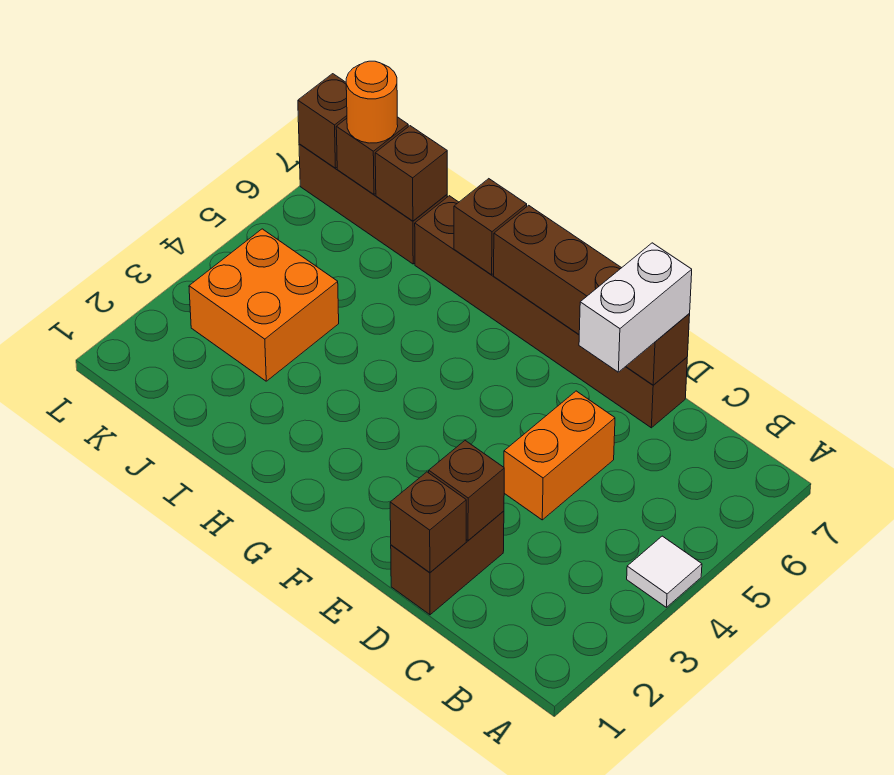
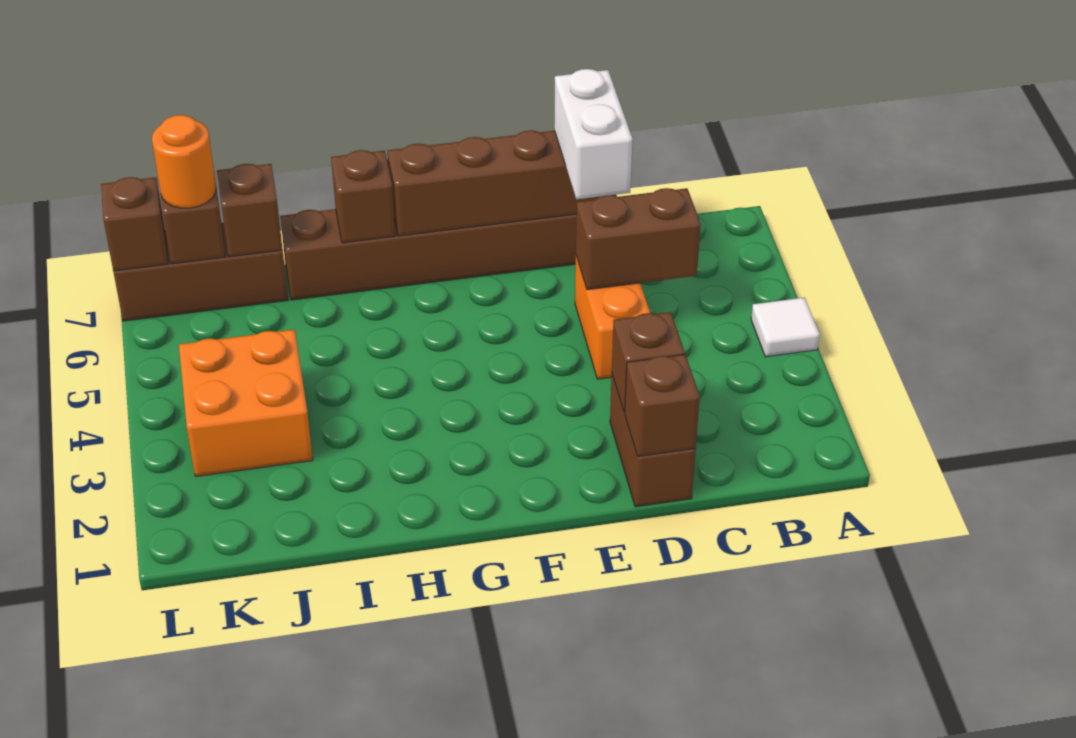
none -> brown 1x2 brick [576,188,701,290]

